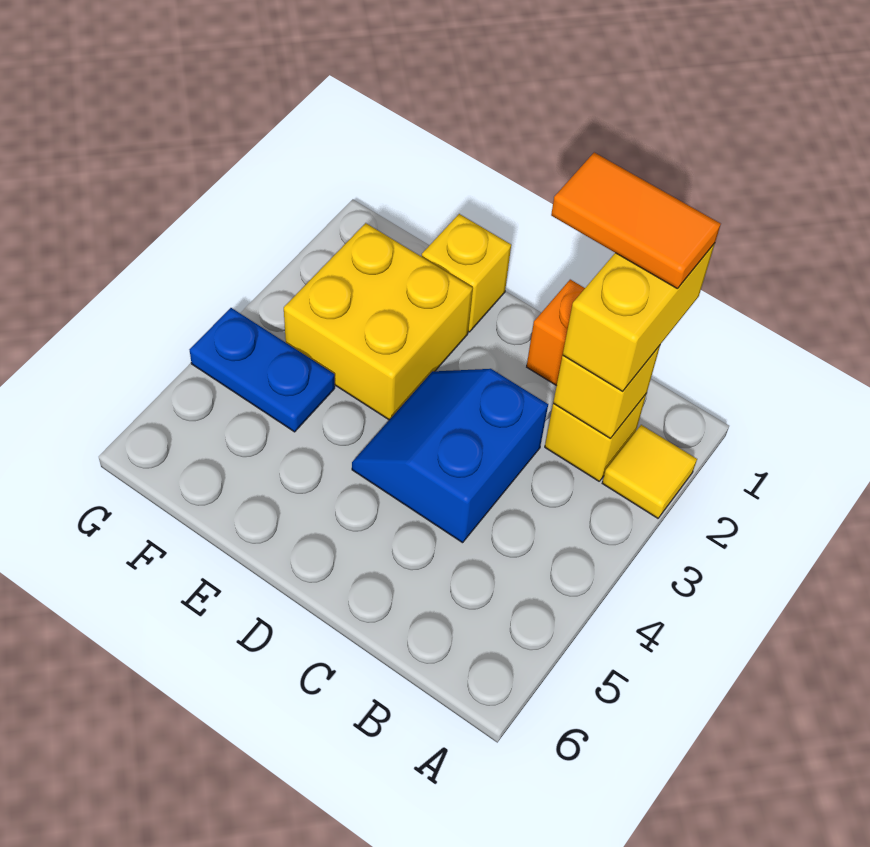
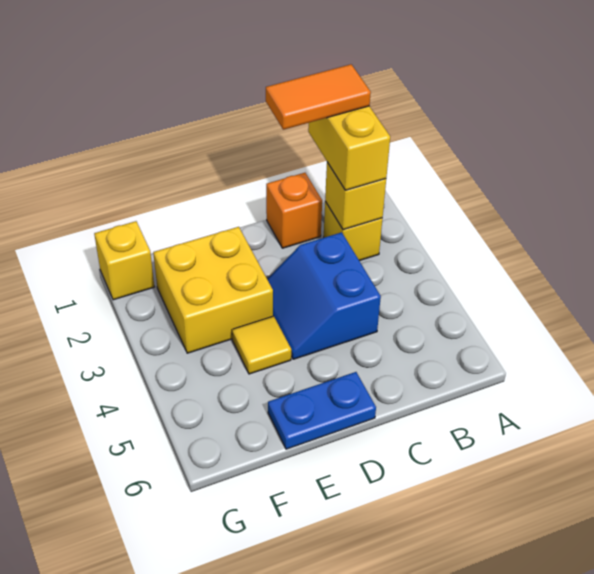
yellow 1x1 tile [602,425,697,518] -> yellow 1x1 tile moved to [232,316,291,374]
yellow 1x1 brick [422,214,511,332] -> yellow 1x1 brick moved to [94,221,154,300]
blue 1x2 plate [190,308,335,432] -> blue 1x2 plate moved to [268,372,376,449]

